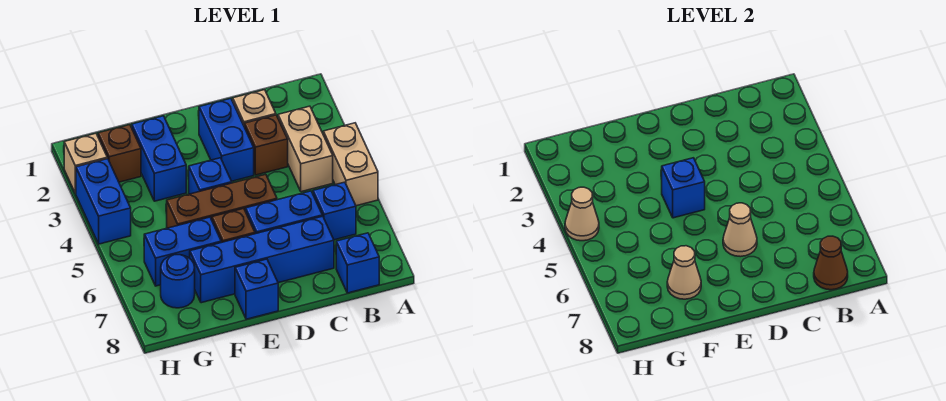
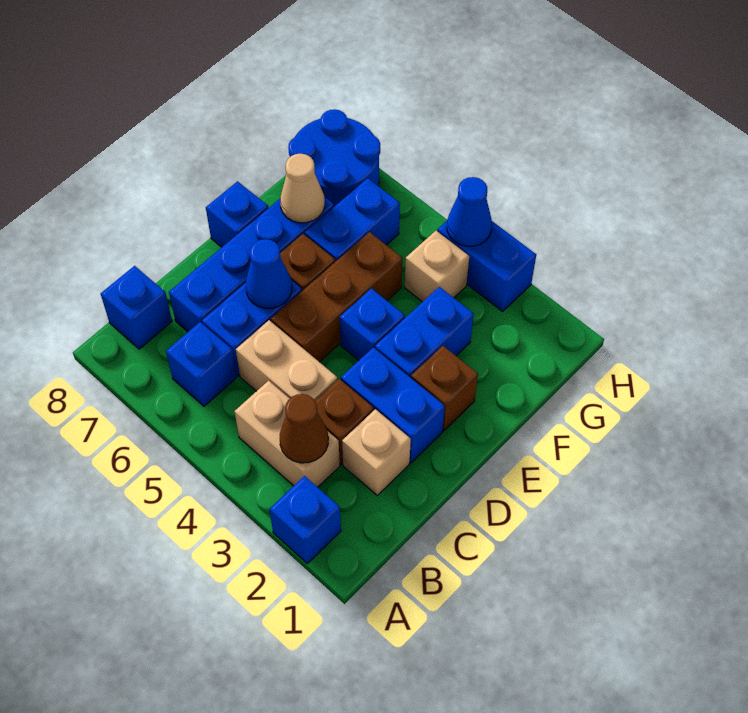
tan 1x2 brick [323,123,378,206] -> tan 1x2 brick moved to [236,320,338,400]
brown 1x1 cone [814,236,848,290] -> brown 1x1 cone moved to [280,394,328,463]
tan 1x1 cone [723,203,757,257] -> blue 1x1 cone [246,239,292,308]
blue 1x1 brick [662,158,705,218] -> blue 1x1 brick moved to [270,476,341,563]
blue 1x2 brick [132,116,186,201] -> blue 1x2 brick turned to [375,287,474,378]
brown 1x1 brick [98,125,141,182] -> brown 1x1 brick moved to [411,346,478,431]
blue 1x1 round brick [161,255,195,308] -> blue 2x2 round brick [288,109,380,207]
tan 1x1 brick [64,133,107,193] -> tan 1x1 brick moved to [405,231,469,302]
tan 1x1 cone [565,187,599,241] -> blue 1x1 cone [447,177,492,246]

